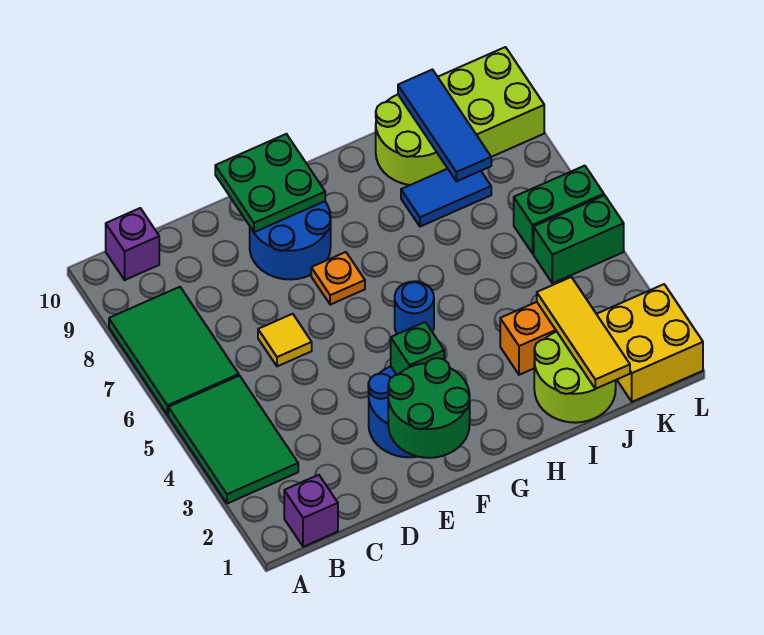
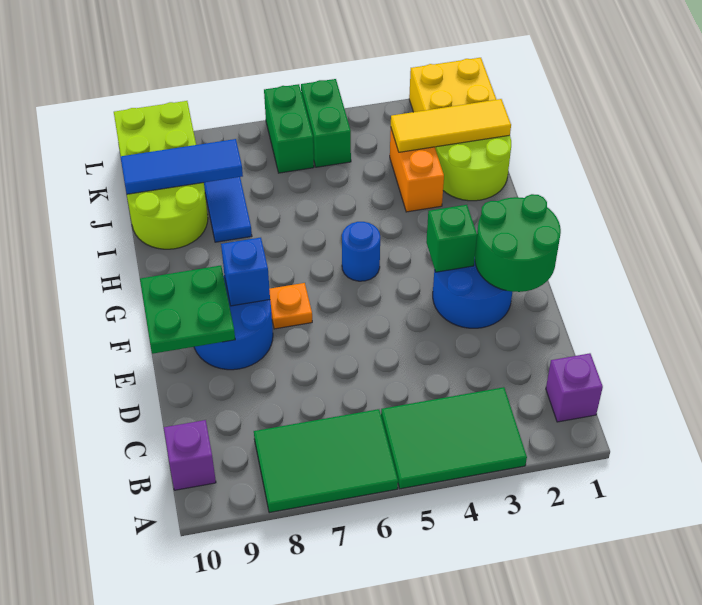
yellow 1x1 tile [258,314,312,366] -> none
none -> blue 1x1 brick [221,238,270,306]

